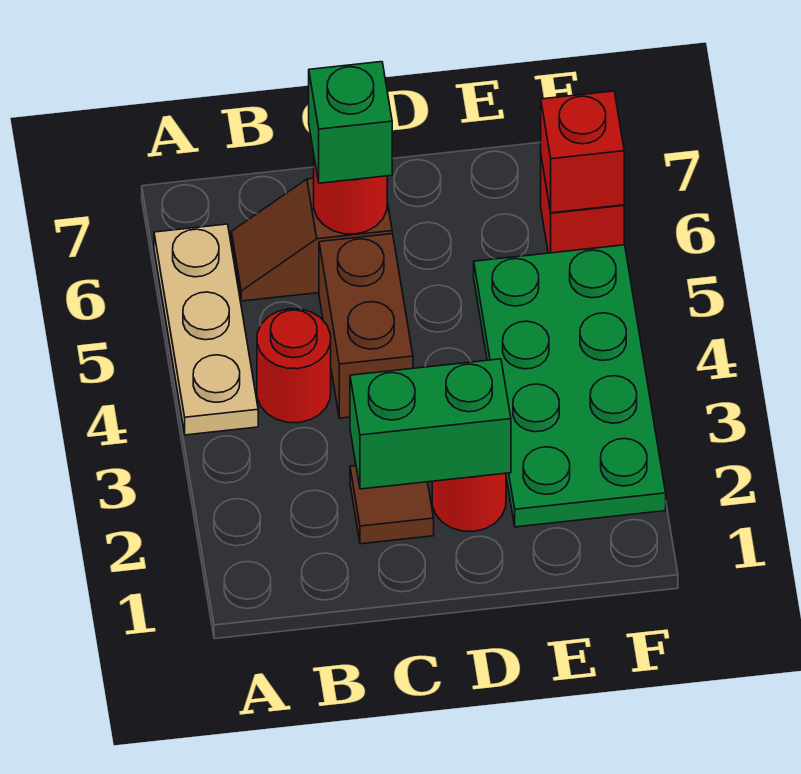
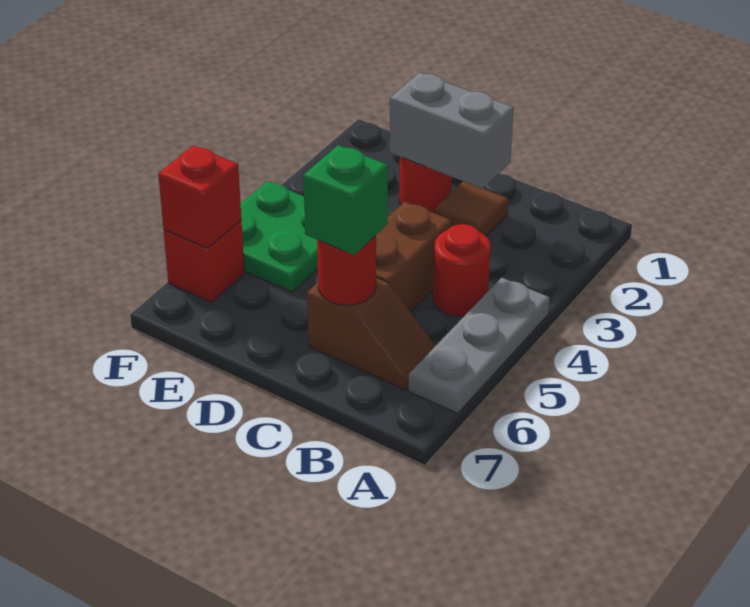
tan 1x3 plate [154,224,258,435] -> grey 1x3 plate [408,278,550,413]
green 1x2 brick [350,359,511,489] -> grey 1x2 brick [390,73,513,189]
green 2x4 plate [474,245,666,527] -> green 2x2 plate [241,181,318,292]

